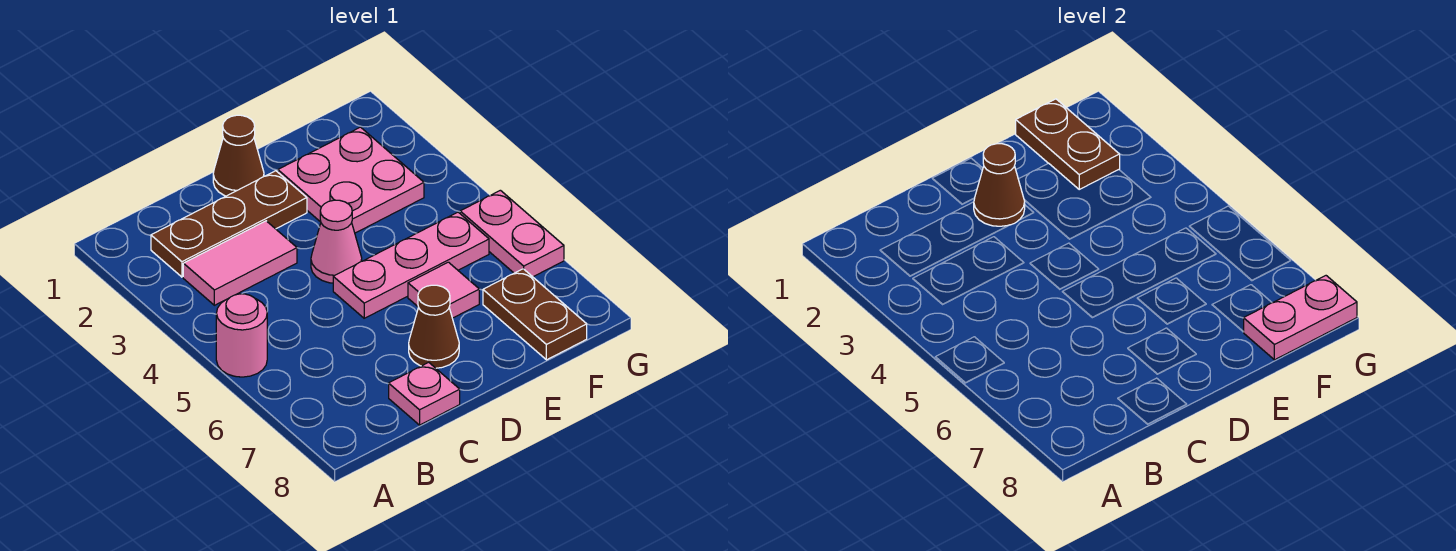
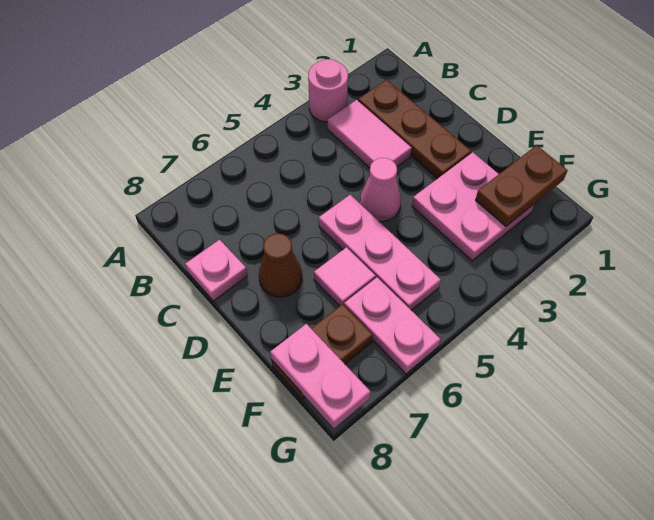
pink 1x1 round brick [216,294,267,377] -> pink 1x1 round brick moved to [308,59,348,122]
brown 1x1 cone [213,115,264,196] -> none
brown 1x1 cone [974,144,1025,226] -> none
pink 1x2 plate [460,190,564,277] -> pink 1x2 plate turned to [344,277,440,374]

